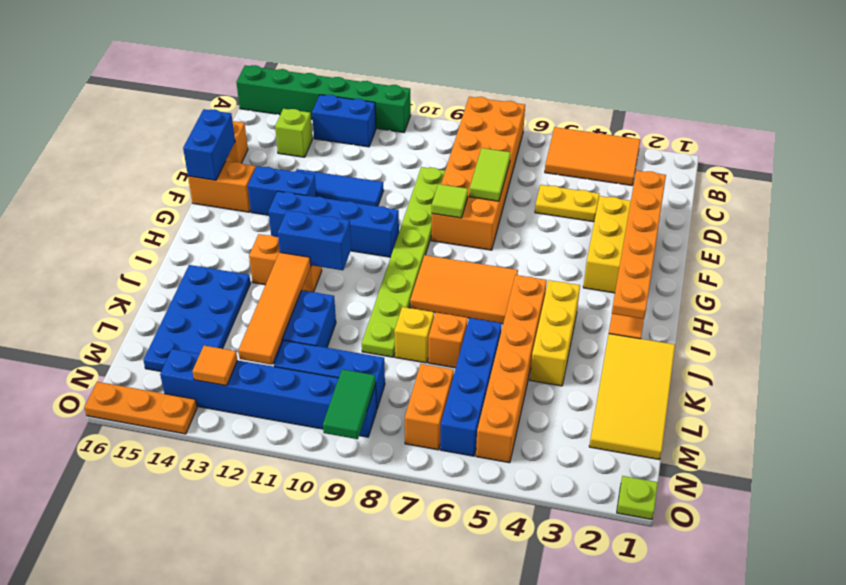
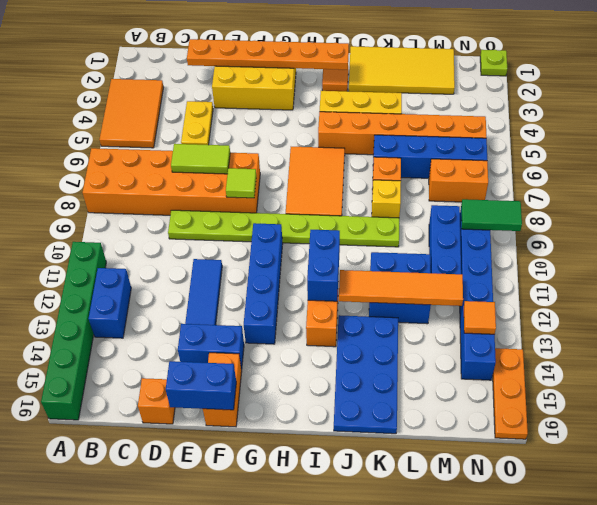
lime 1x1 brick [275,109,312,157] -> none
blue 1x2 brick [248,166,316,215] -> blue 1x2 brick turned to [178,324,244,370]
blue 2x4 plate [143,265,251,371] -> blue 2x4 plate turned to [334,315,398,434]

